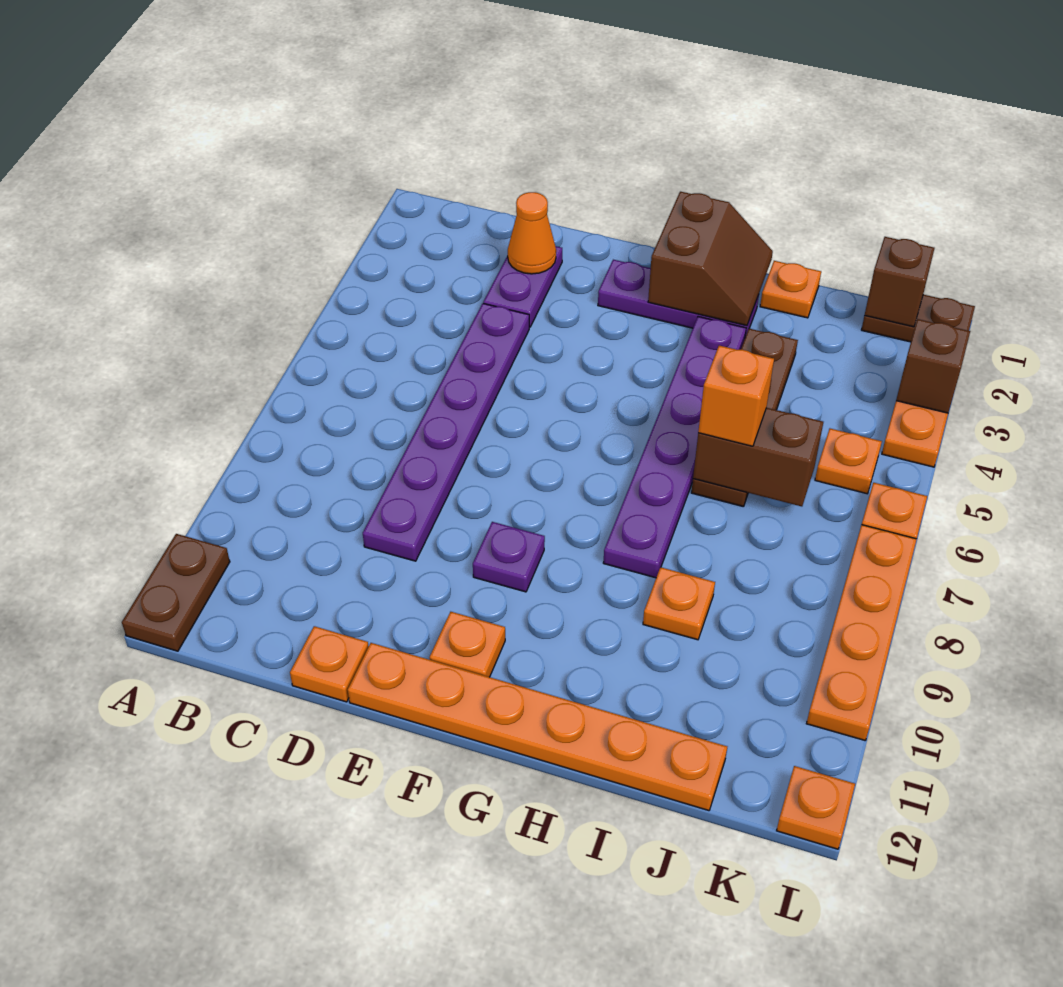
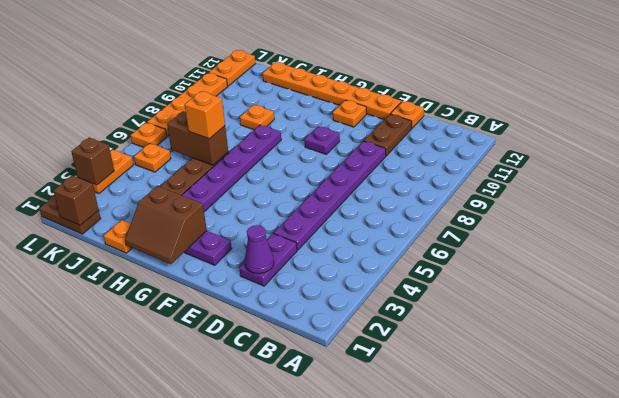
brown 1x2 plate [122,534,230,651] -> brown 1x2 plate moved to [364,114,412,156]
orange 1x1 cone [508,192,556,274] -> purple 1x1 cone [245,225,274,274]
brown 2x2 slope [648,192,773,326] -> brown 2x2 slope turned to [125,186,207,264]
orange 1x1 plate [777,766,855,849] -> orange 1x2 plate [209,50,256,86]

